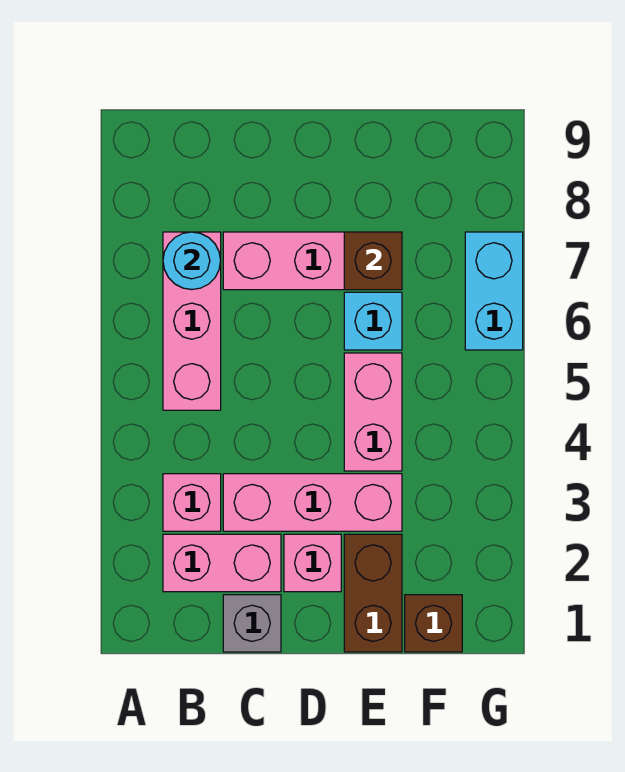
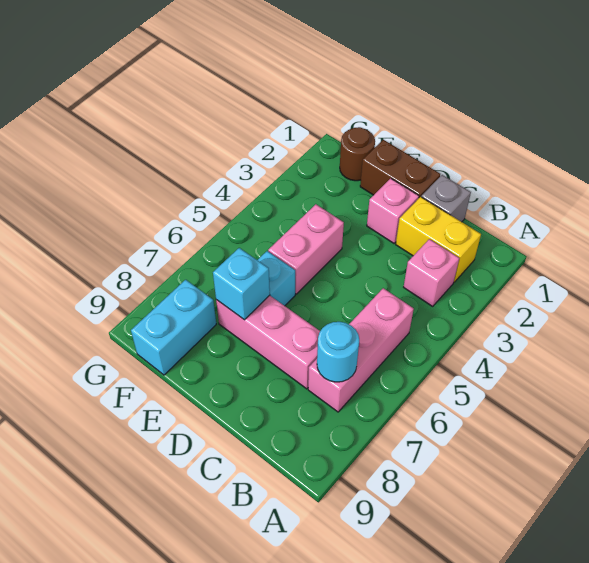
pink 1x2 brick [163,534,281,592] -> yellow 1x2 brick [396,197,481,282]
pink 1x3 brick [223,474,402,531] -> none
brown 1x2 brick [344,534,402,652] -> brown 1x2 brick turned to [360,140,440,198]
brown 1x1 brick [344,232,402,290] -> cyan 1x1 brick [213,248,270,320]
brown 1x1 brick [405,595,462,652] -> brown 1x1 round brick [340,127,375,181]
cyan 1x2 brick [465,232,523,350] -> cyan 1x2 brick moved to [131,280,216,375]

